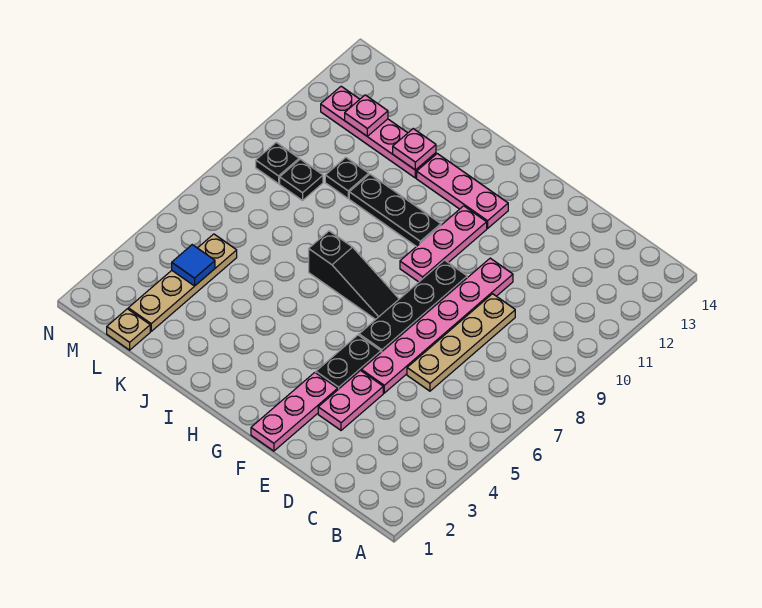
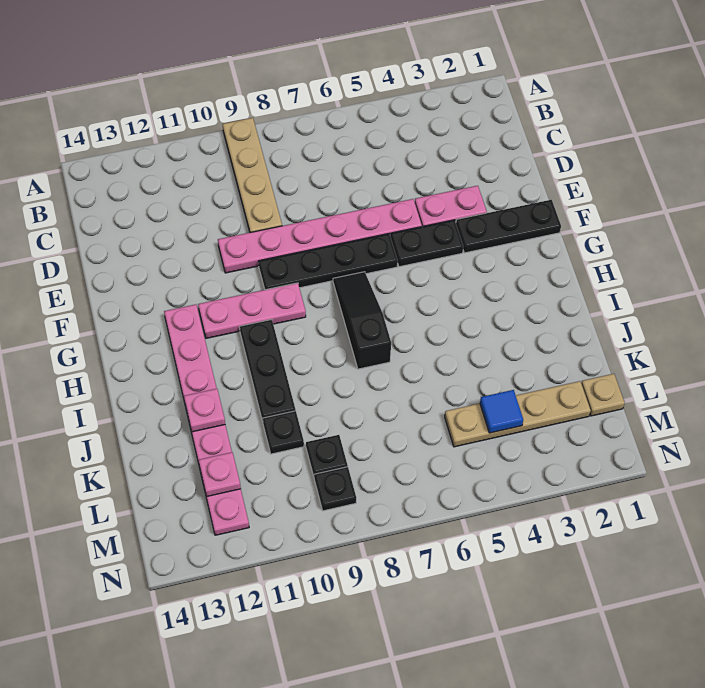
tan 1x4 plate [407,294,515,391] -> tan 1x4 plate turned to [223,118,282,232]
pink 1x3 plate [251,372,338,451] -> black 1x3 plate [456,200,561,253]

